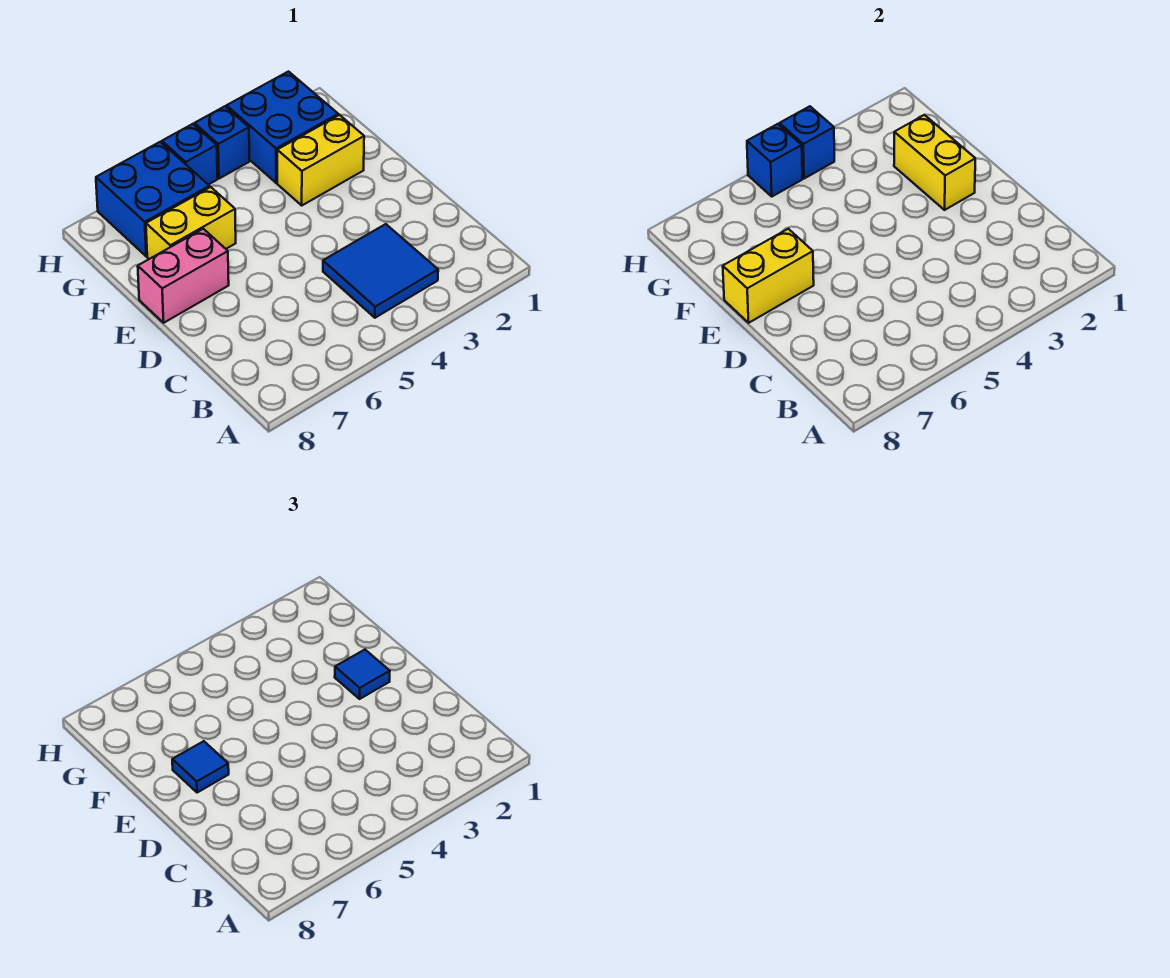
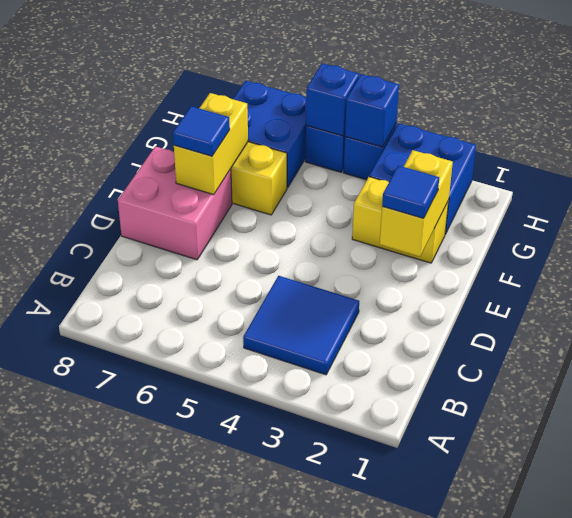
pink 1x2 brick [138,229,229,323] -> pink 2x2 brick [118,146,232,260]
yellow 1x2 brick [723,229,814,323] -> yellow 1x2 brick turned to [174,93,248,195]

